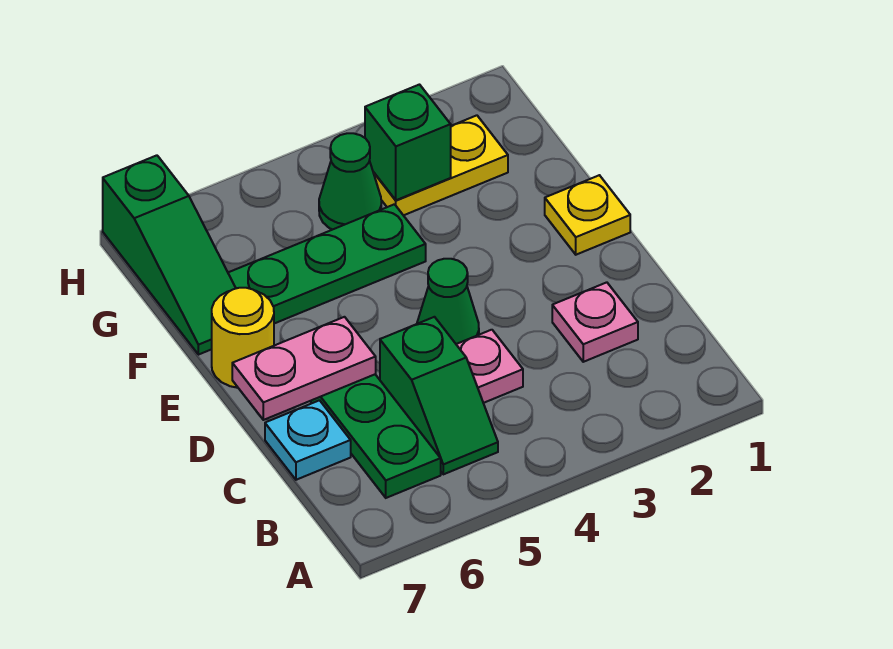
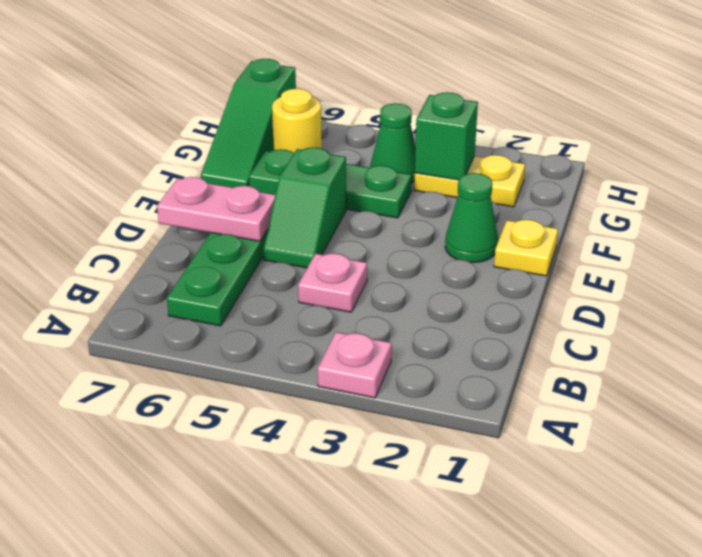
green 1x2 slope [380,317,498,474] -> green 1x2 slope moved to [263,147,346,268]
pink 1x1 plate [552,282,638,362] -> pink 1x1 plate moved to [318,332,392,398]
cyan 1x1 plate [265,400,351,480] -> none
green 1x1 cone [417,259,479,344] -> green 1x1 cone moved to [445,173,498,263]
yellow 1x1 round brick [212,288,274,388] -> yellow 1x1 round brick moved to [272,89,322,153]

